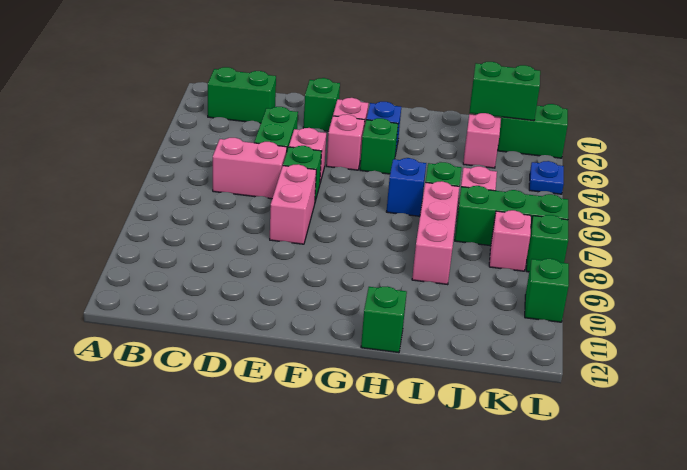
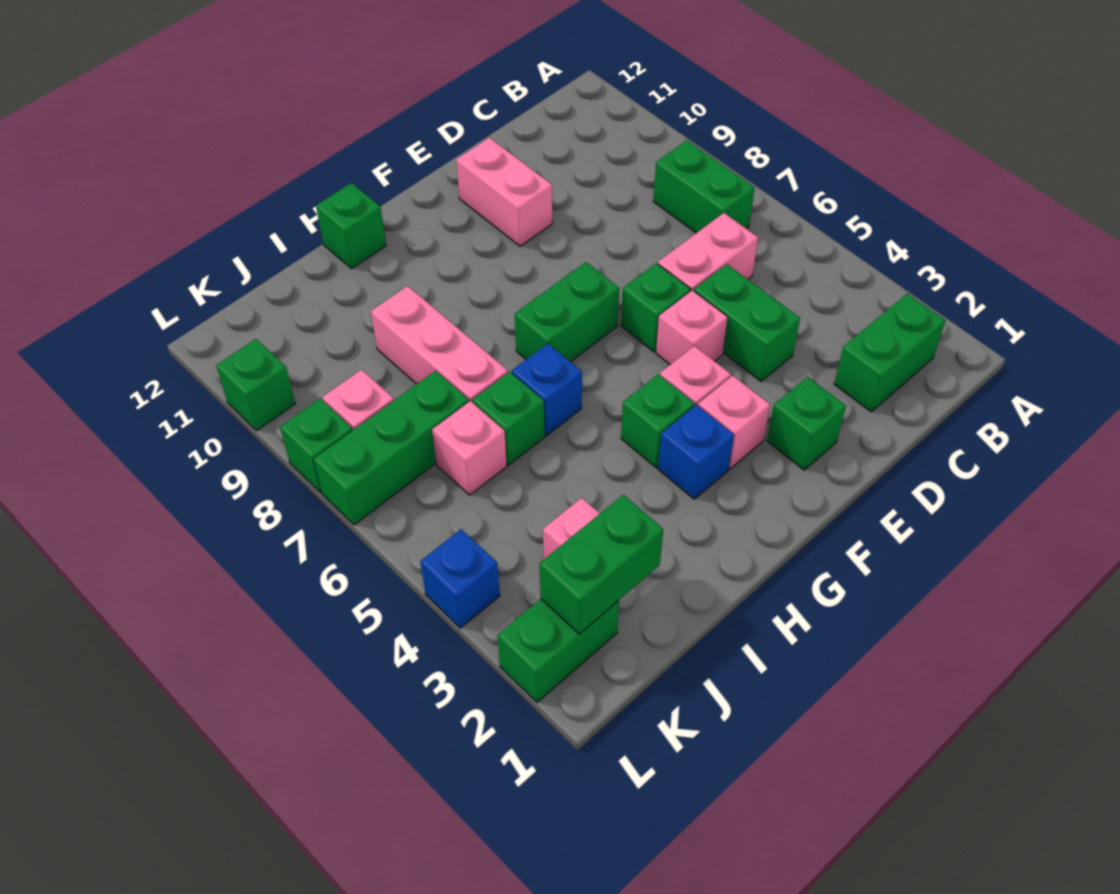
none -> green 1x2 brick [653,141,755,233]
pink 1x2 brick [270,164,316,244] -> pink 1x2 brick moved to [456,138,552,246]
none -> green 1x2 brick [515,262,619,362]
blue 1x1 plate [529,161,564,194] -> blue 1x1 brick [420,529,500,628]

